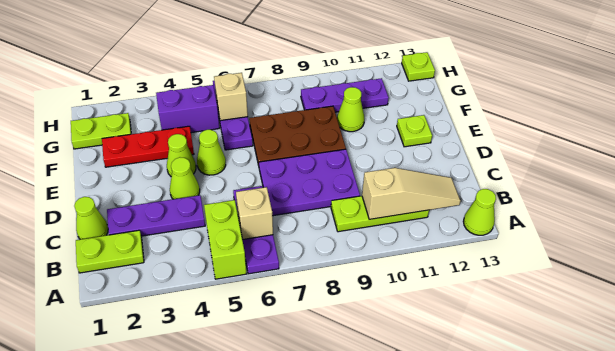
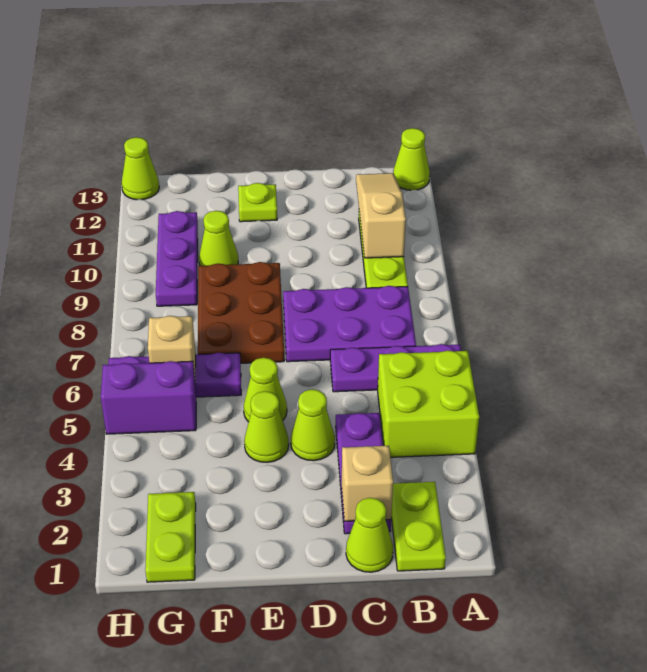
lime 1x2 brick [204,200,246,279] -> lime 2x2 brick [378,350,479,457]
tan 1x1 brick [236,187,273,240] -> tan 1x1 brick moved to [342,446,393,521]
purple 2x3 plate [259,149,360,216] -> purple 2x3 plate turned to [283,286,416,362]
red 1x3 plate [102,126,194,167] -> none
purple 1x2 brick [156,85,219,133] -> purple 1x2 brick turned to [101,361,196,434]
lime 1x1 plate [402,52,435,81] -> lime 1x1 cone [122,137,159,200]

